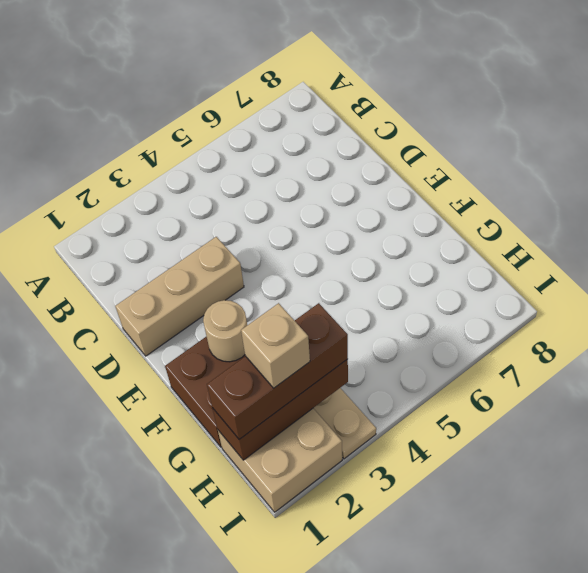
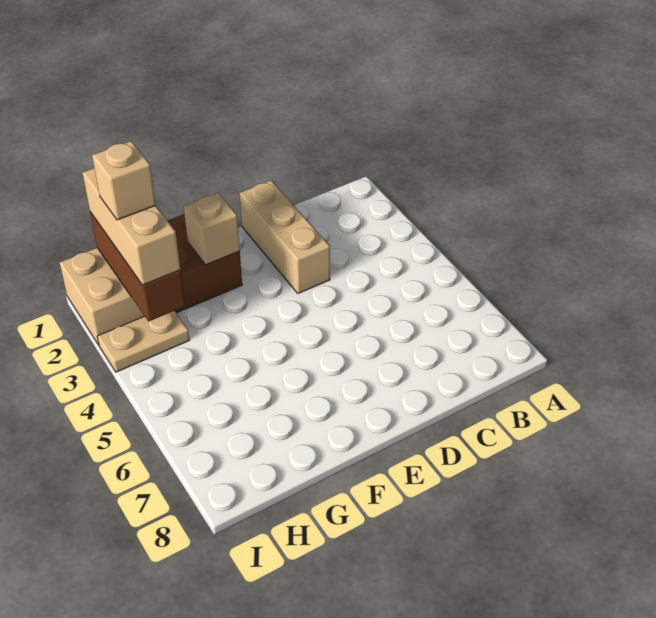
tan 1x1 round brick [203,300,247,362] -> tan 1x1 brick [184,193,240,265]
brown 1x3 brick [207,303,348,439] -> tan 1x3 brick [83,168,180,285]

